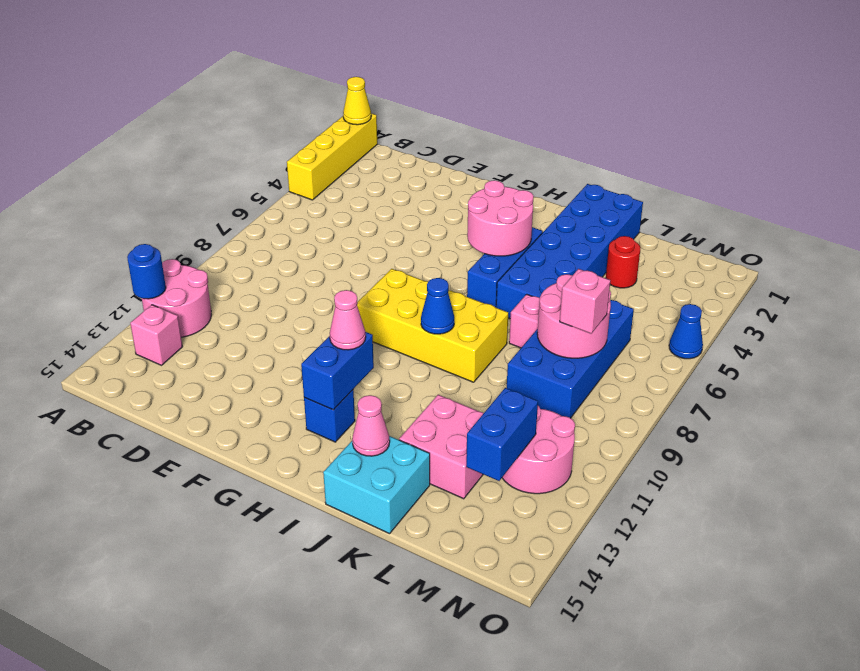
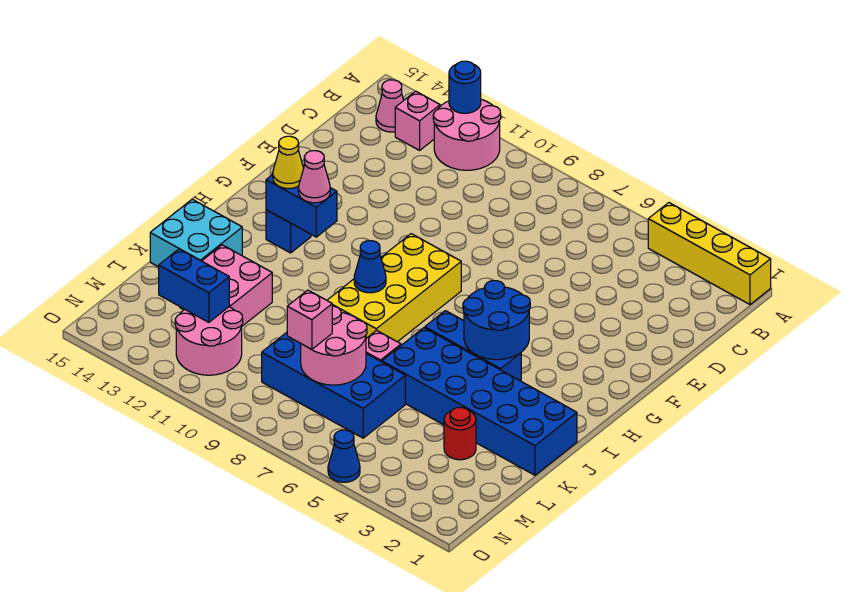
yellow 1x1 cone [343,77,371,125] -> yellow 1x1 cone moved to [273,136,304,189]
pink 2x2 round brick [467,180,534,256] -> blue 2x2 round brick [463,281,530,360]
pink 1x1 cone [352,395,390,456] -> pink 1x1 cone moved to [376,80,404,132]

